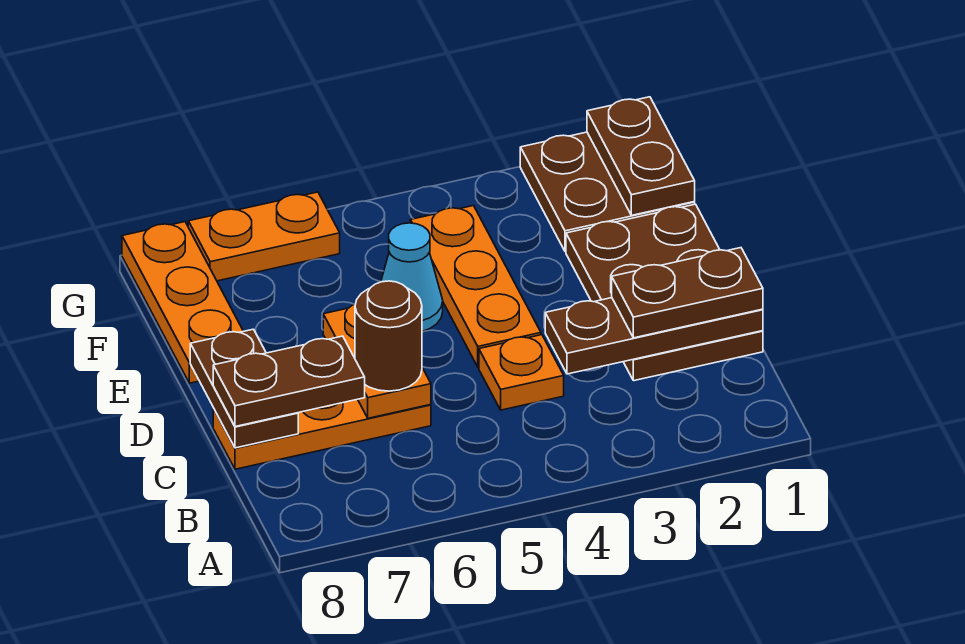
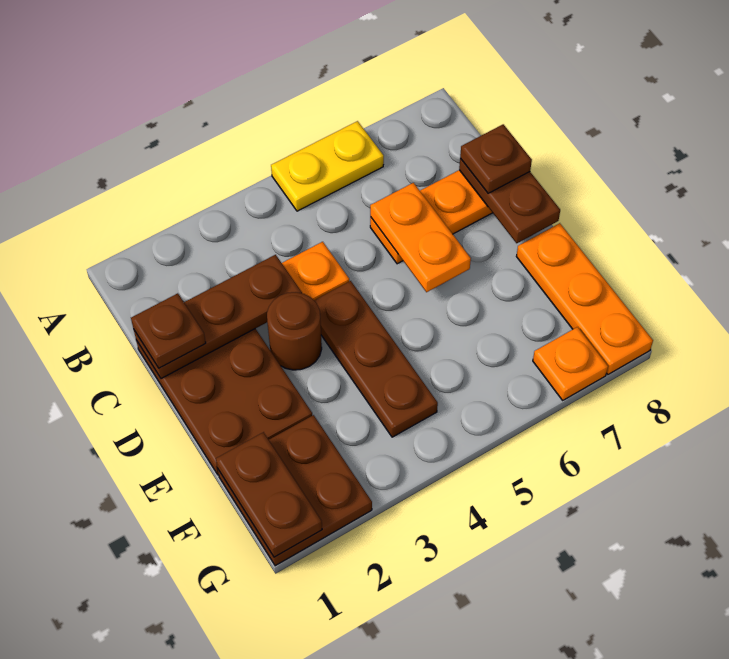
none -> yellow 1x2 plate [271,121,384,211]
brown 1x2 plate [612,248,763,338] -> brown 1x1 plate [131,293,206,368]
brown 1x1 round brick [355,281,422,391] -> brown 1x1 round brick moved to [267,292,322,370]
brown 1x2 plate [213,336,365,427] -> brown 1x1 plate [460,124,532,193]
orange 1x3 plate [410,206,541,367] -> brown 1x3 plate [314,281,438,437]
cyan 1x1 cone [381,223,443,331] -> none
orange 1x2 plate [188,192,340,281] -> orange 1x1 plate [533,327,608,400]

